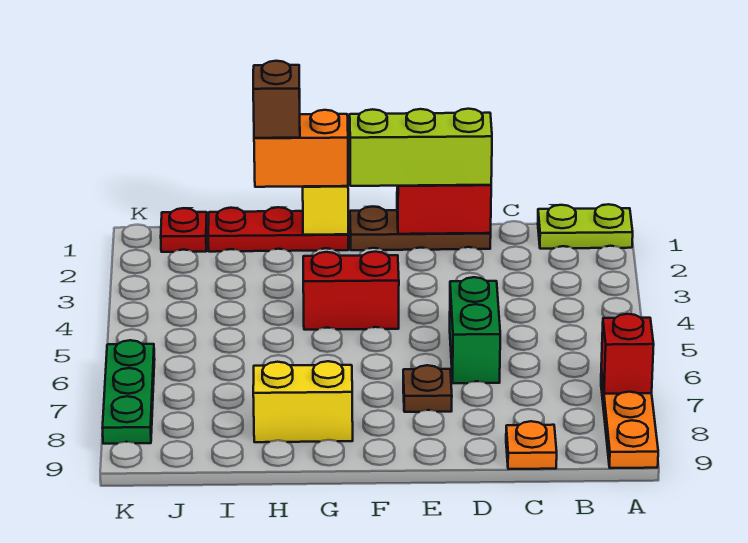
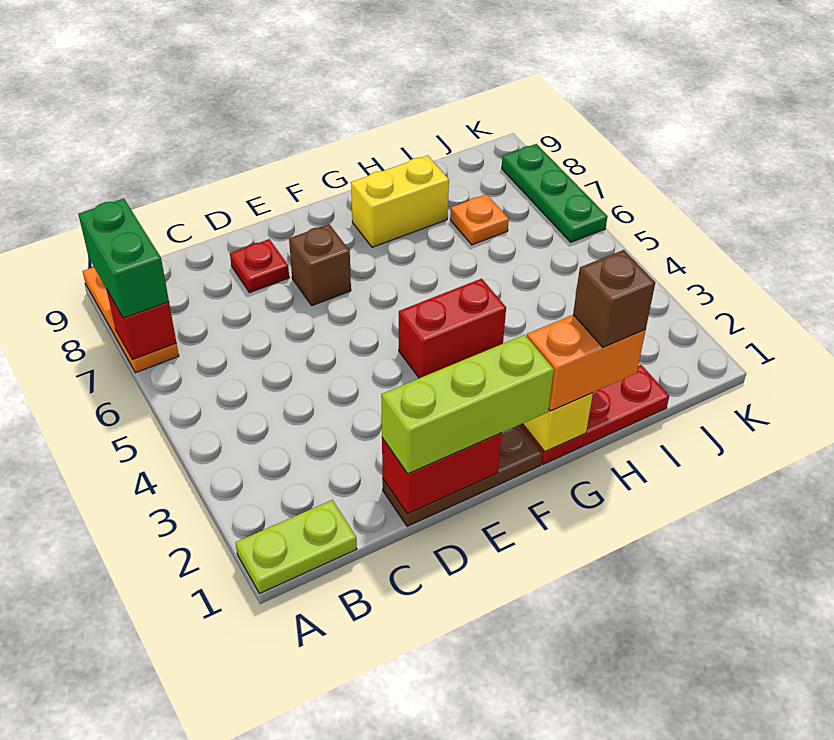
orange 1x1 plate [506,421,557,469] -> orange 1x1 plate moved to [450,194,509,245]
green 1x2 brick [450,277,500,383] -> green 1x2 brick moved to [78,199,169,318]
brown 1x1 plate [403,365,452,412] -> brown 1x1 brick [289,224,351,306]
red 1x1 plate [161,208,207,252] -> red 1x1 plate moved to [230,239,289,293]

